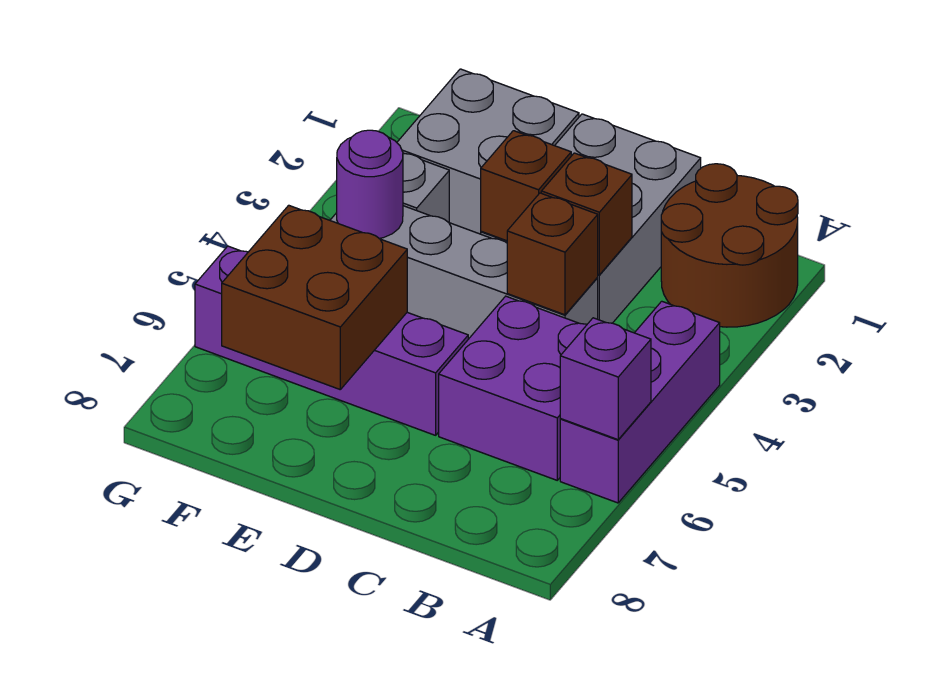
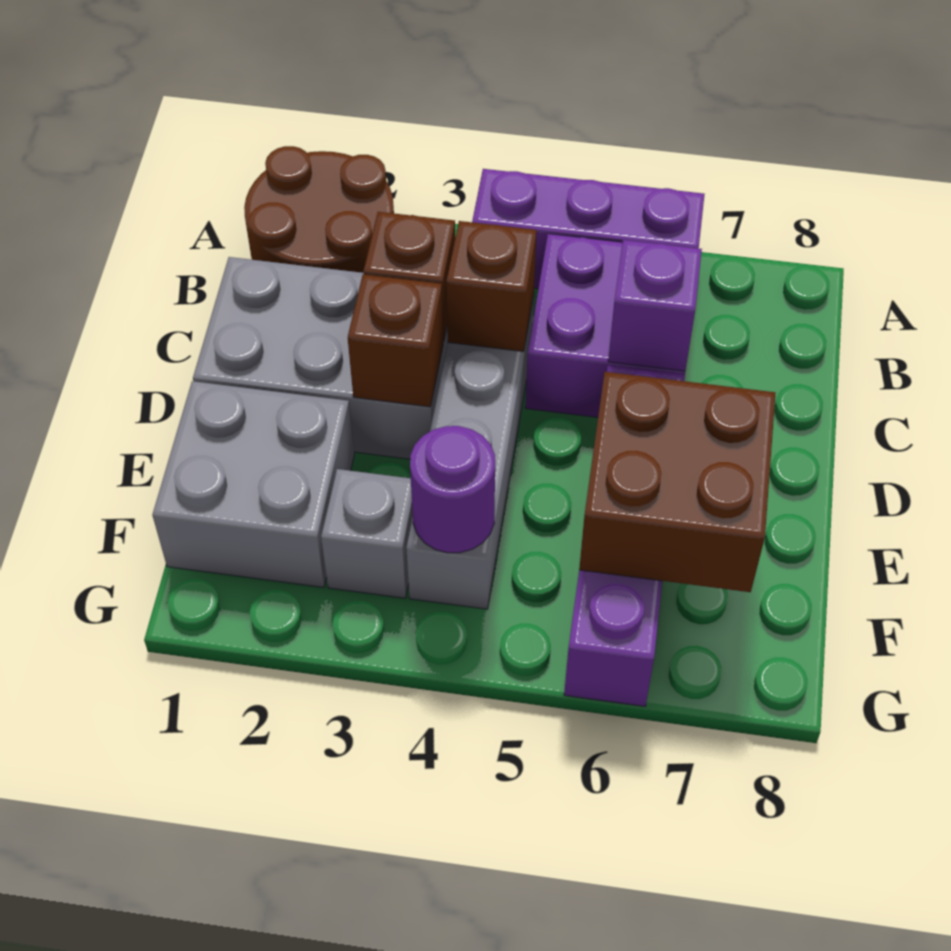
purple 1x1 brick [560,318,651,440] -> purple 1x1 brick moved to [608,240,702,371]

